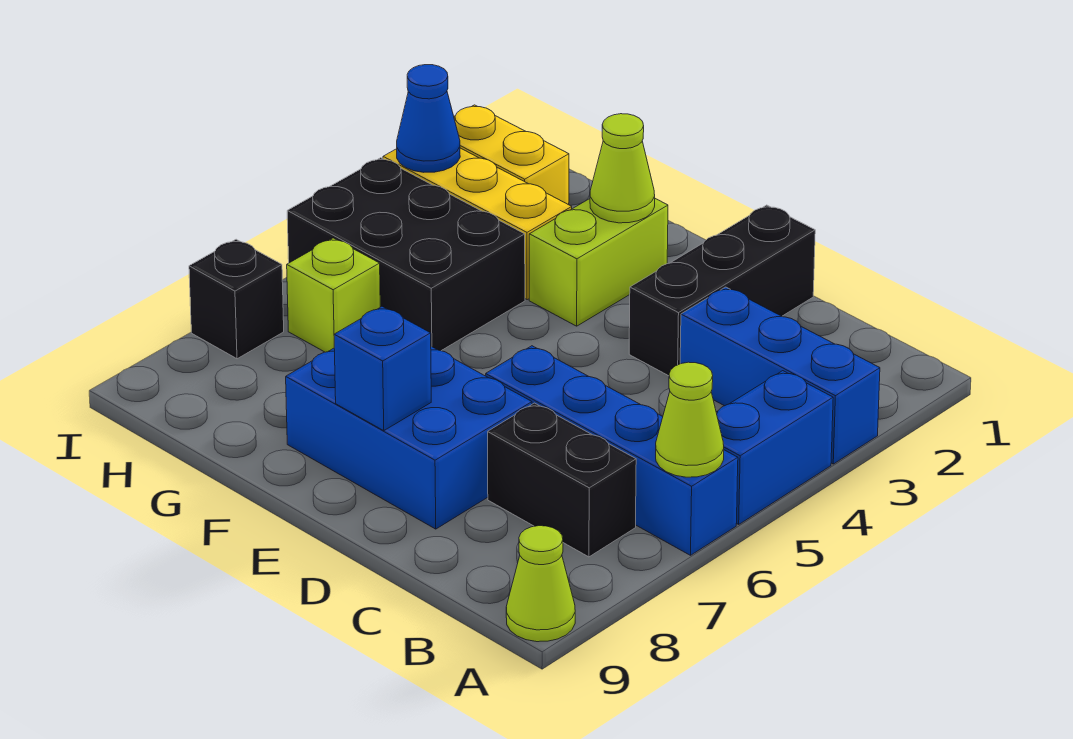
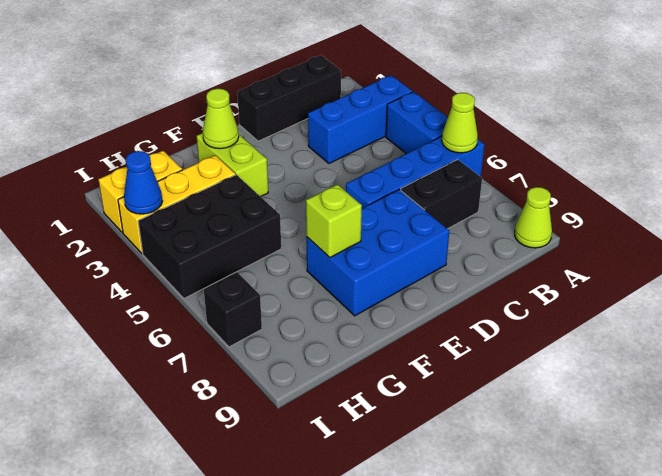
black 1x3 brick [629,205,815,376] -> black 1x3 brick turned to [237,55,341,141]
blue 1x1 brick [334,307,431,431] -> none
lime 1x1 brick [287,238,380,352] -> lime 1x1 brick moved to [306,184,362,257]

